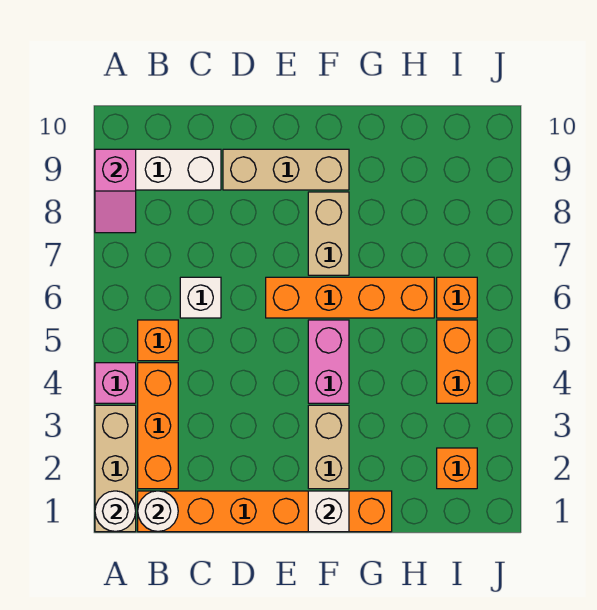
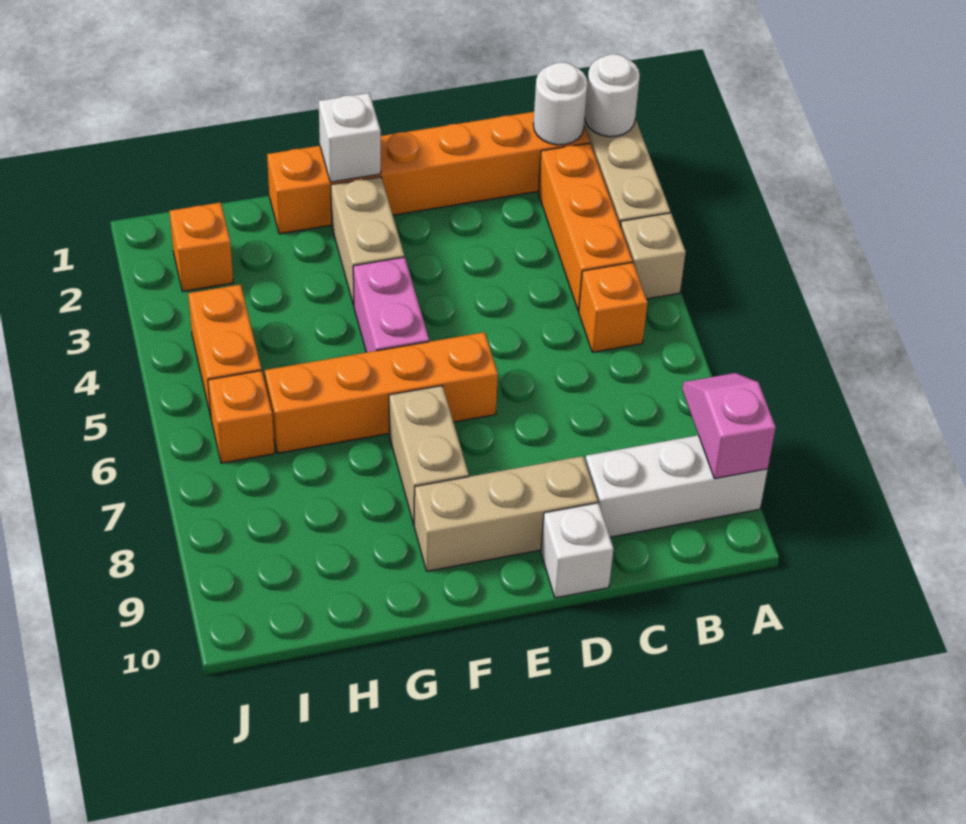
pink 1x1 brick [95,363,136,403] -> tan 1x1 brick [621,213,686,299]
white 1x1 brick [180,277,221,318] -> white 1x1 brick moved to [541,503,613,598]

